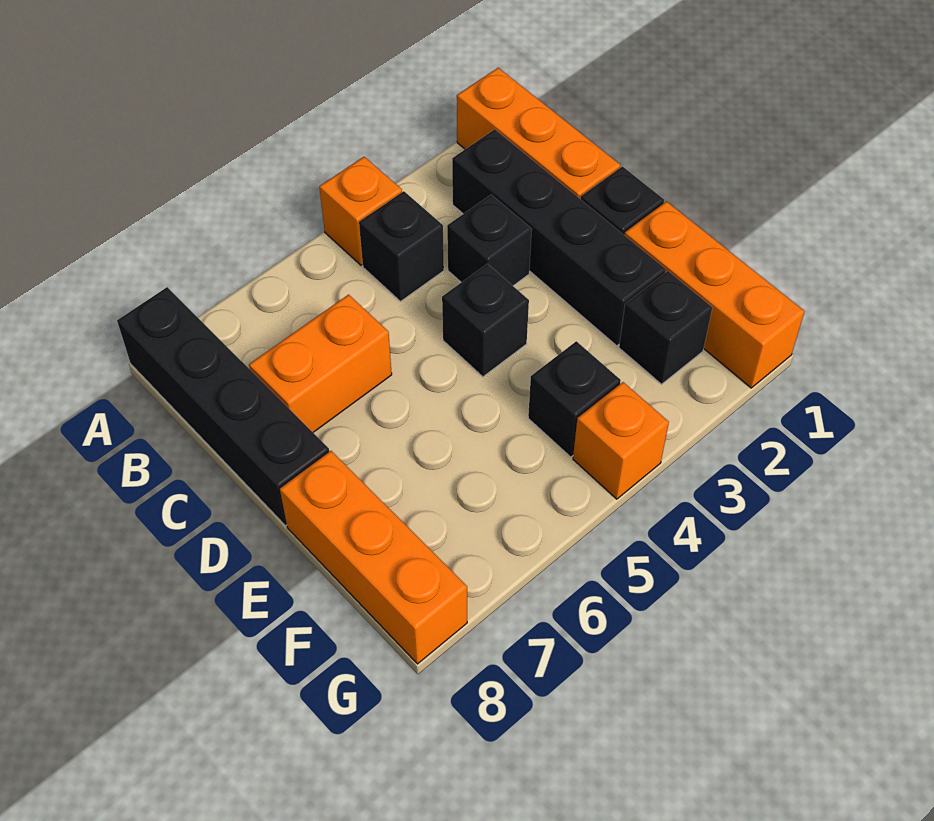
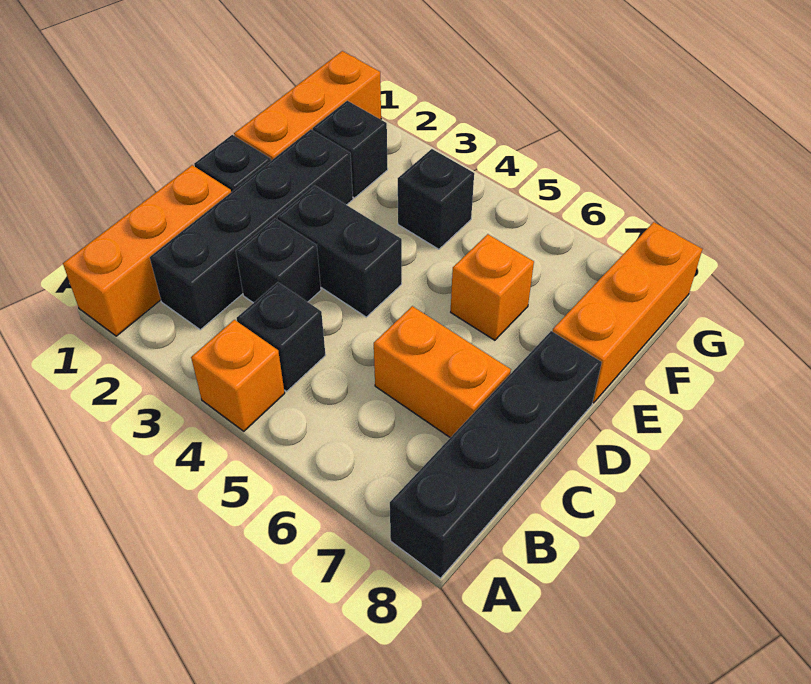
black 1x1 brick [442,264,529,377] -> black 1x2 brick [277,186,402,317]
orange 1x1 brick [573,382,669,499] -> orange 1x1 brick moved to [451,234,534,340]

